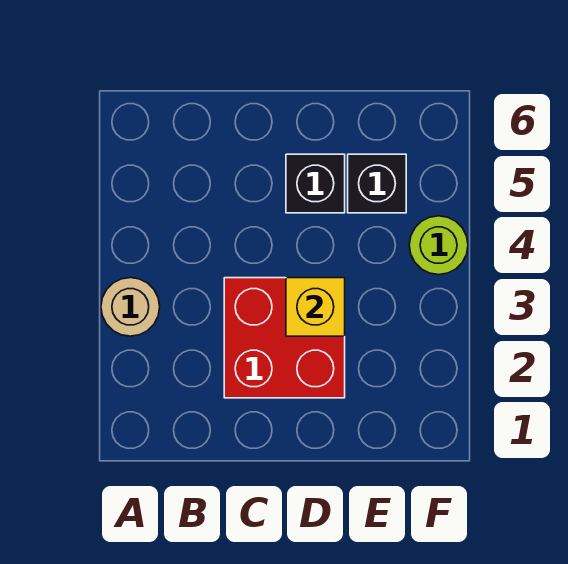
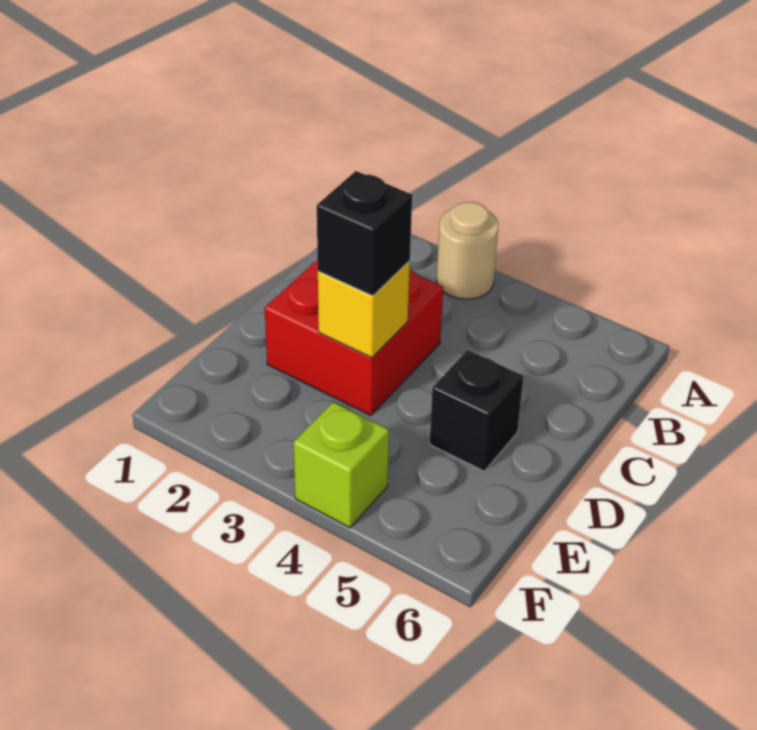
black 1x1 brick [348,154,406,213] -> black 1x1 brick moved to [317,171,412,296]
lime 1x1 round brick [409,216,468,275] -> lime 1x1 brick [294,402,389,528]

